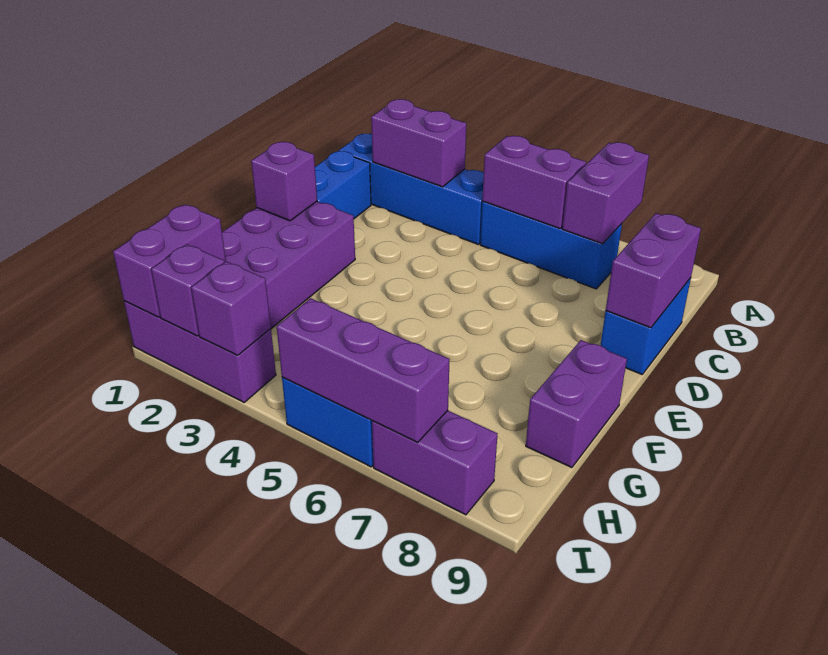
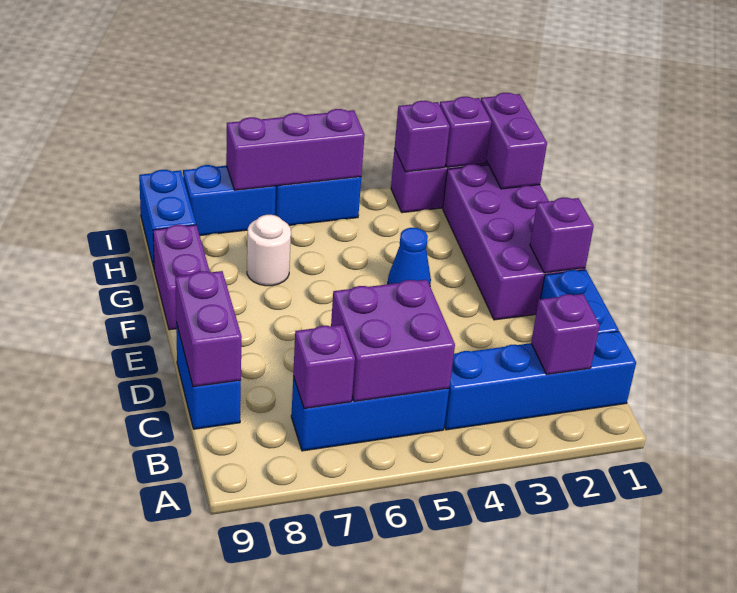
purple 1x2 brick [562,142,649,244] -> purple 1x1 brick [293,325,355,409]
purple 1x2 brick [371,99,466,187] -> purple 1x1 brick [531,294,600,374]
purple 1x2 brick [482,136,586,229] -> purple 2x2 brick [331,280,455,402]
none -> blue 1x1 cone [388,228,431,285]
none -> white 1x1 round brick [247,215,291,286]
none -> blue 1x2 brick [139,170,196,267]
purple 1x2 brick [372,411,497,515] -> blue 1x2 brick [183,165,276,236]

